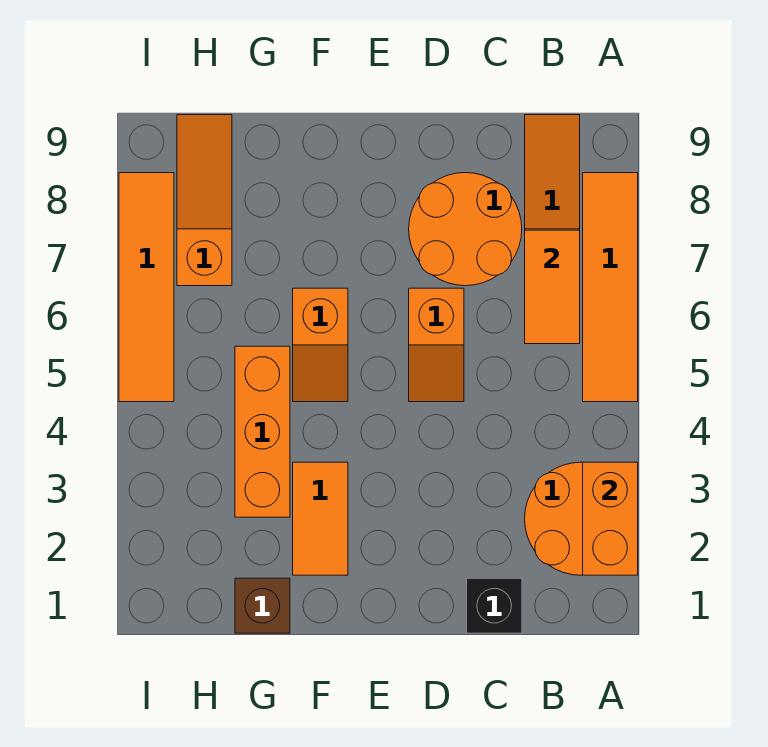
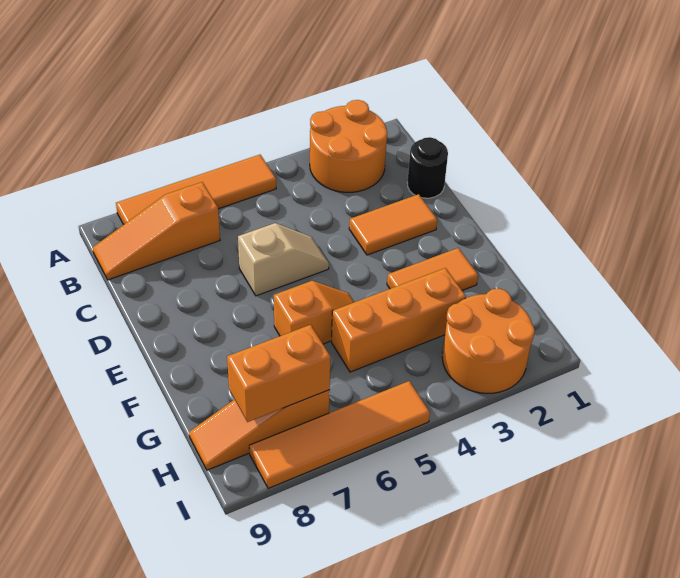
orange 1x2 brick [583,462,638,575] -> orange 1x2 brick moved to [227,325,331,422]
orange 1x2 tile [525,230,580,344] -> orange 1x2 tile moved to [349,194,437,255]
black 1x1 brick [467,578,522,633] -> black 1x1 round brick [407,137,448,198]
orange 2x2 round brick [409,173,522,286] -> orange 2x2 round brick moved to [442,288,535,393]
orange 1x2 slope [409,288,464,402] -> tan 1x2 slope [238,223,329,296]
brown 1x1 brick [235,578,290,633] -> none

